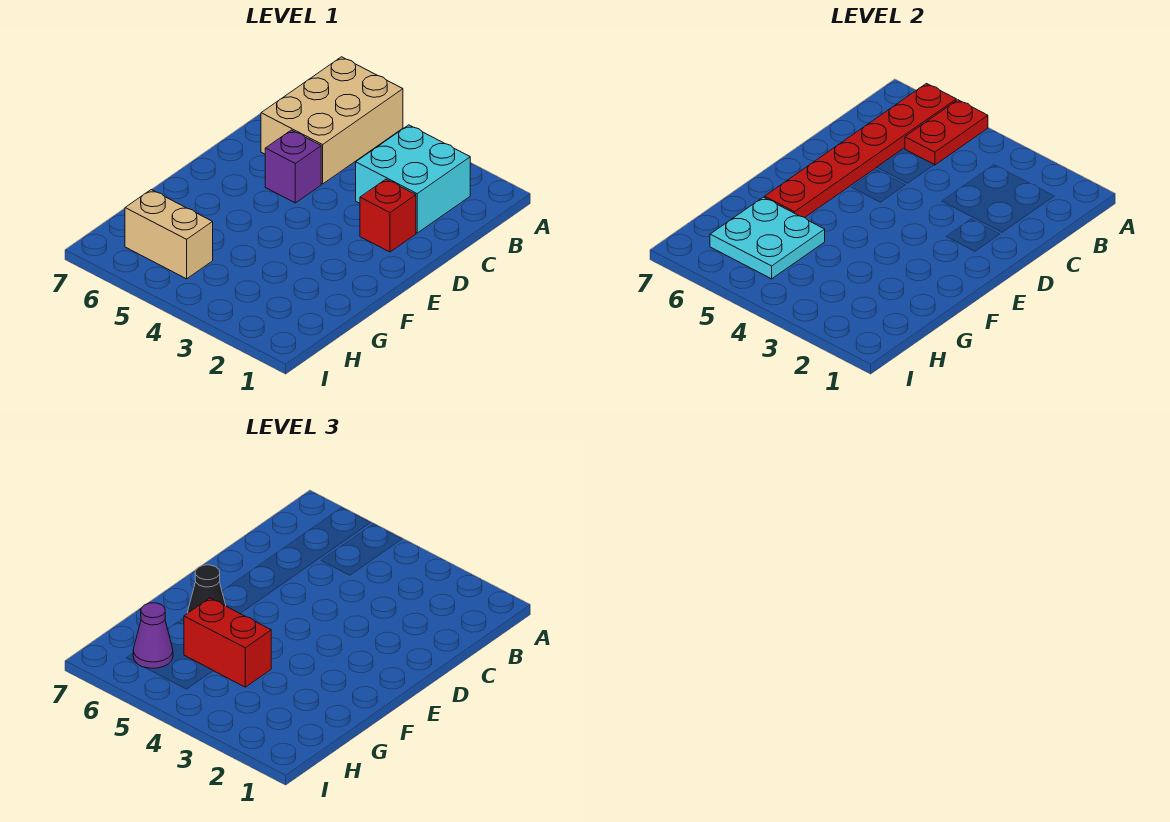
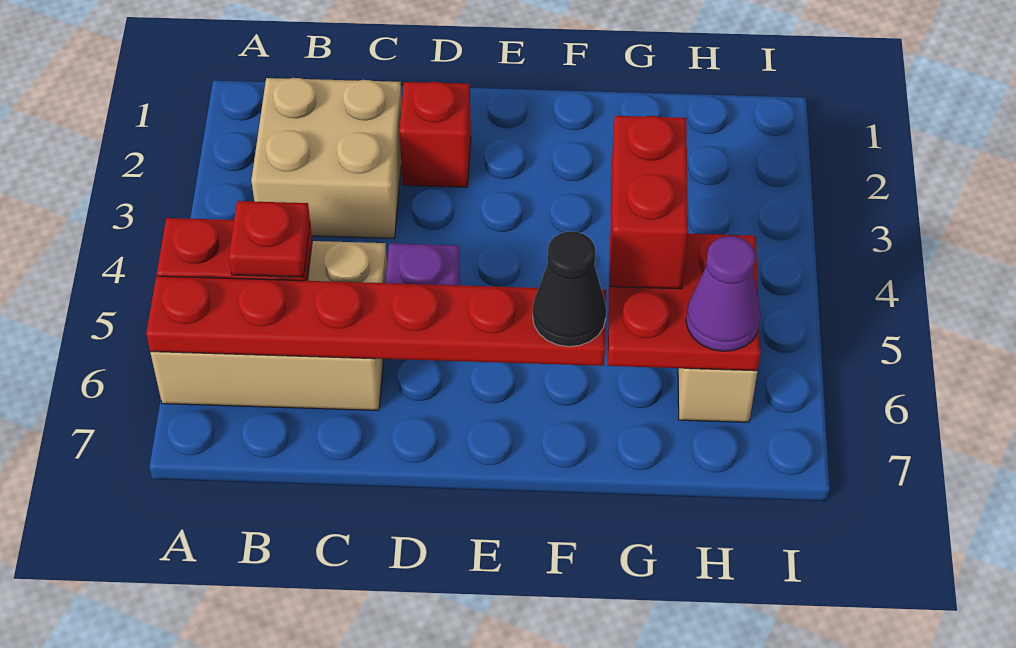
cyan 2x2 brick [356,125,470,233] -> tan 2x2 brick [251,78,402,238]
none -> red 1x1 plate [229,201,310,277]
cyan 2x2 plate [710,197,825,279] -> red 2x2 plate [608,234,760,371]

